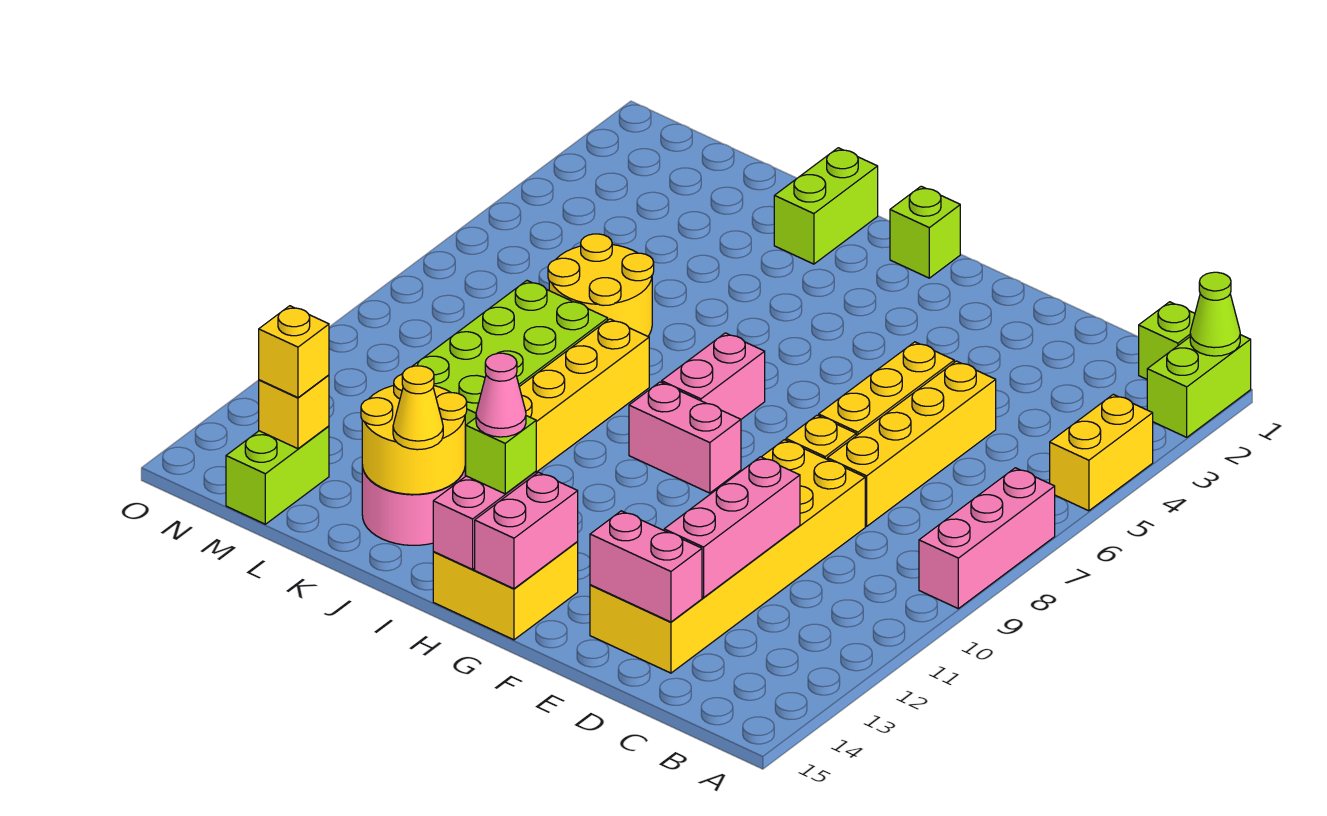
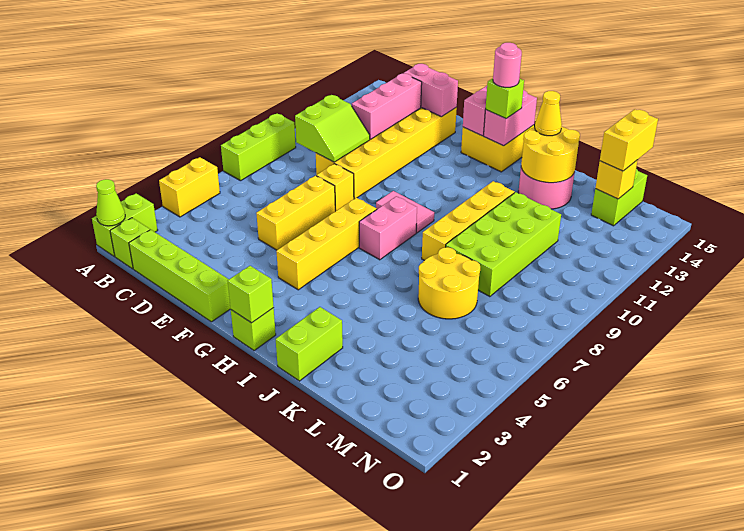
pink 1x3 brick [919,468,1055,609] -> lime 1x3 brick [221,114,296,181]
none -> lime 1x4 brick [129,230,230,322]
none -> lime 2x2 slope [295,95,370,162]
yellow 1x4 brick [827,361,996,526] -> yellow 1x4 brick moved to [276,198,377,290]
pink 1x2 brick [629,382,741,493] -> pink 1x2 tile [376,191,434,233]
none -> lime 1x1 brick [228,266,274,323]
pink 1x1 cone [476,353,526,437] -> pink 1x1 round brick [493,43,522,87]
yellow 1x1 brick [259,306,329,398] -> yellow 1x2 brick [600,109,658,171]

